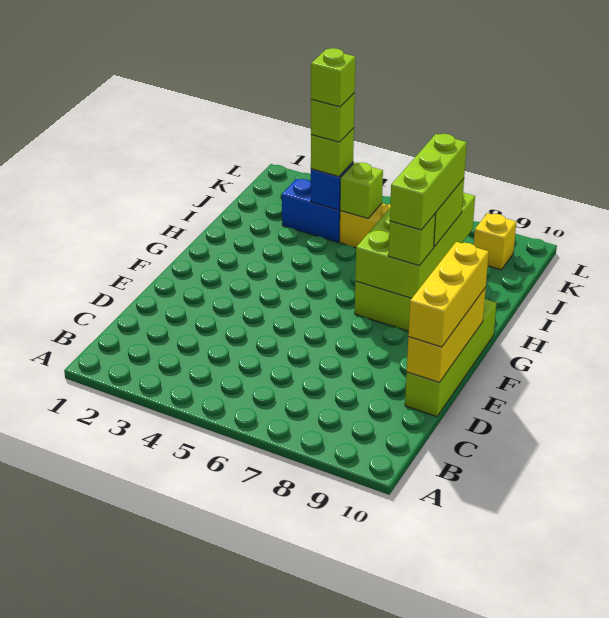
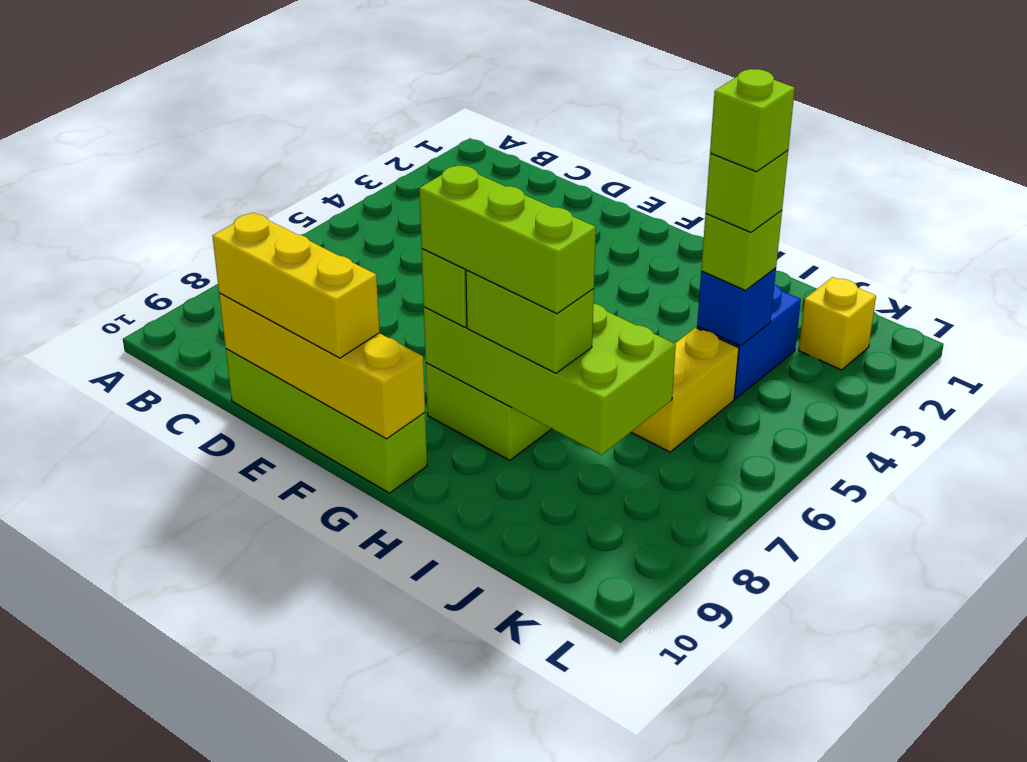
yellow 1x3 brick [407,288,486,382] -> yellow 1x4 brick [219,293,425,439]
lime 1x1 brick [340,162,383,219] -> none
yellow 1x1 brick [474,213,516,270] -> yellow 1x1 brick moved to [799,277,876,370]

